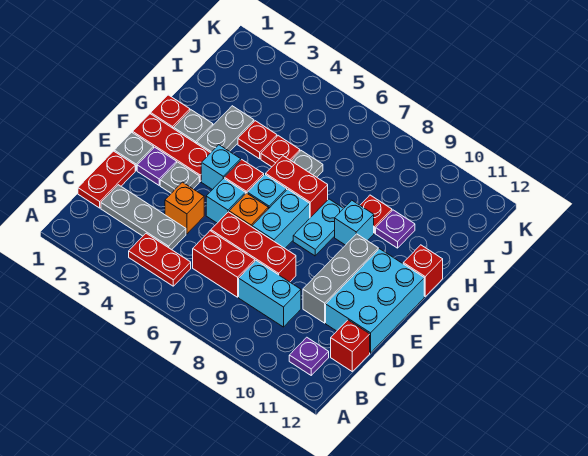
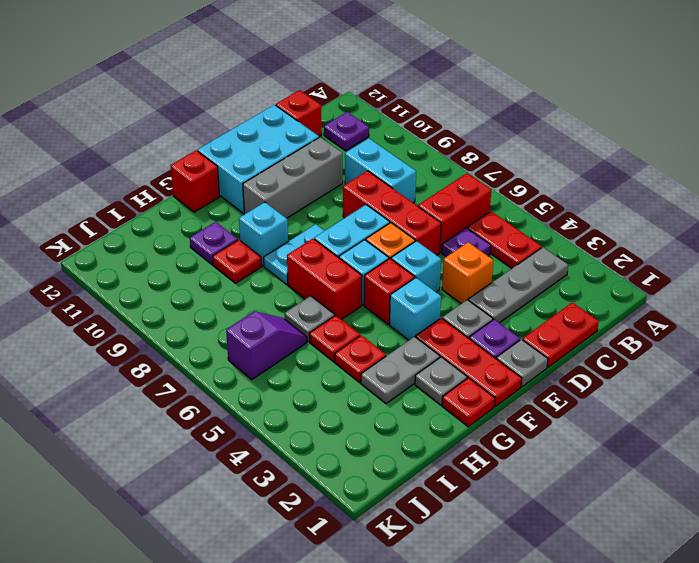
grey 1x3 plate [101,185,186,250] -> grey 1x3 plate turned to [469,247,568,323]
none -> purple 1x1 plate [442,228,491,257]
red 1x2 brick [193,231,255,297] -> red 1x2 brick turned to [418,173,491,252]
none -> purple 1x2 slope [226,311,307,380]

